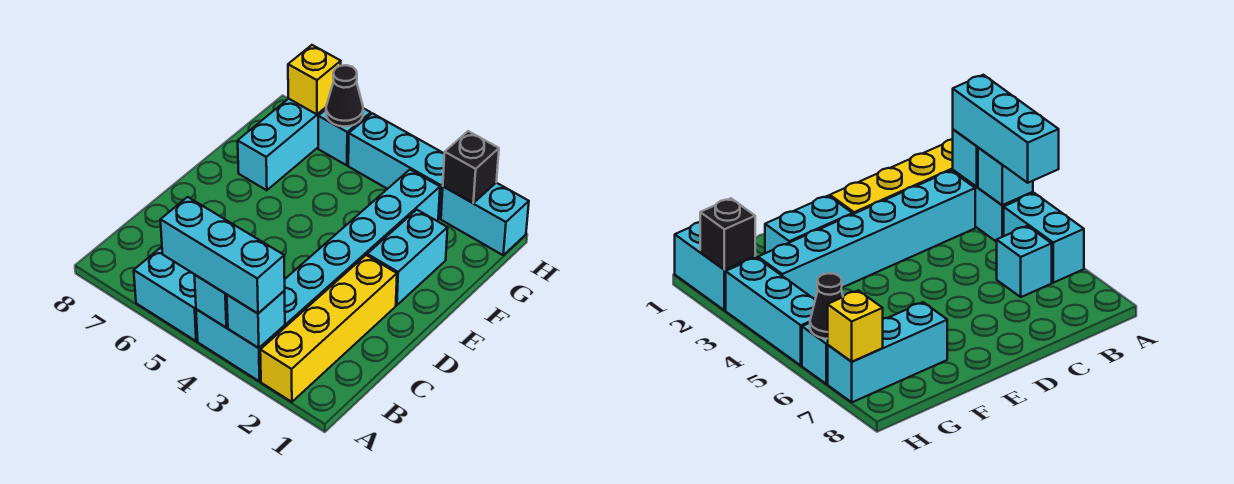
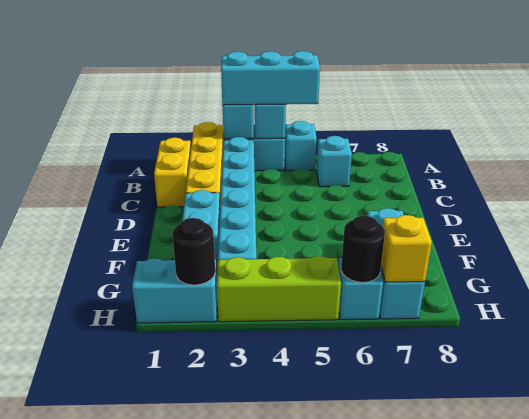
cyan 1x2 brick [134,248,198,341] -> cyan 1x1 brick [285,121,317,170]
none -> yellow 1x2 brick [154,138,191,207]
black 1x1 brick [443,131,499,203] -> black 1x1 round brick [172,218,215,285]
cyan 1x3 brick [348,113,444,218] -> lime 1x3 brick [217,256,341,322]
black 1x1 cone [326,65,363,127] -> black 1x1 round brick [341,216,385,282]

